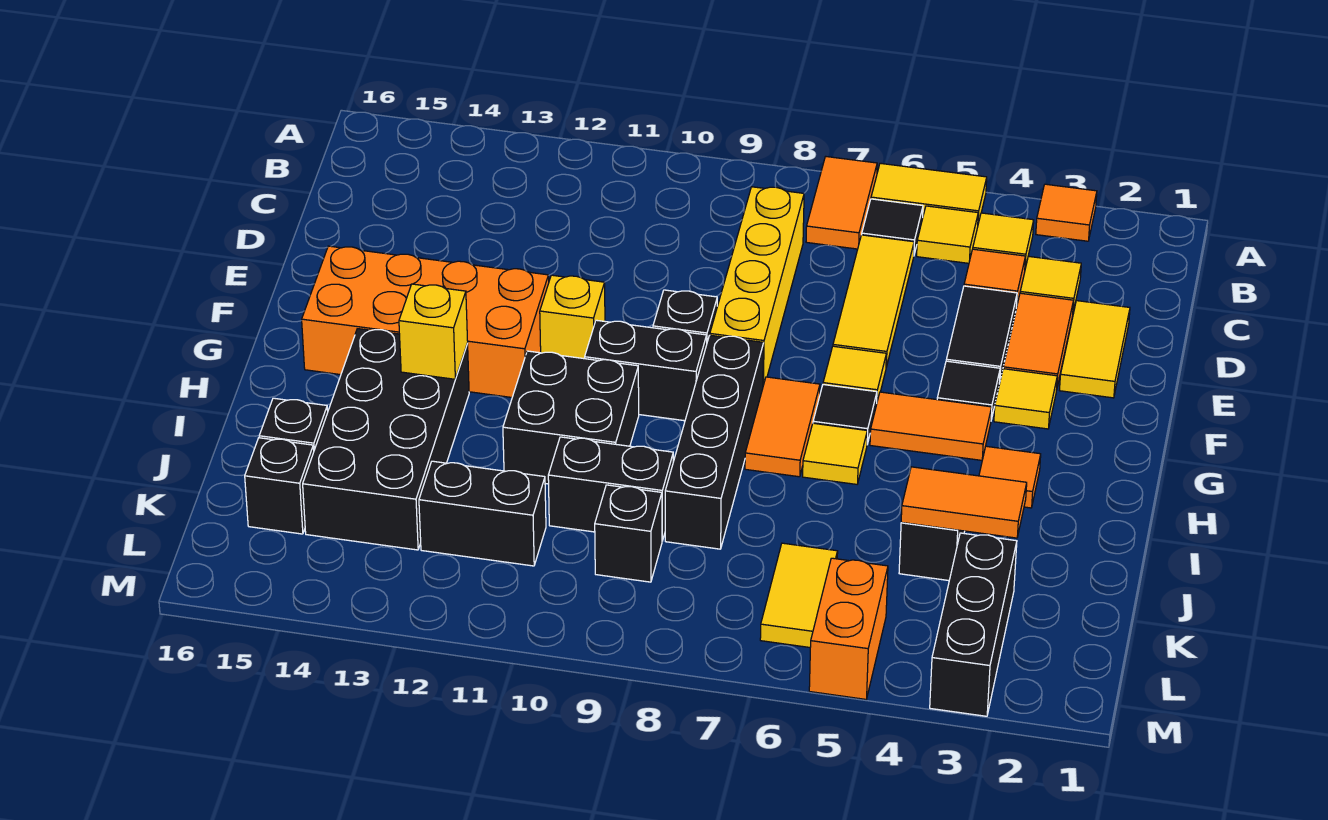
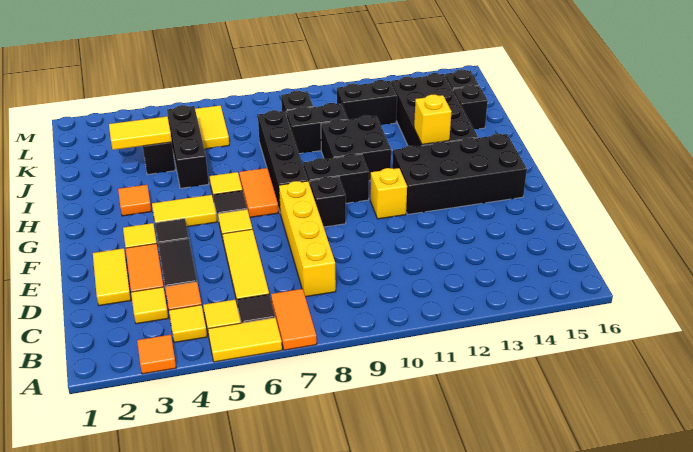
orange 2x4 brick [302,246,549,397] -> black 2x4 brick [392,134,527,214]
orange 1x2 tile [870,392,992,460] -> yellow 1x2 tile [152,195,217,227]
orange 1x2 tile [901,467,1027,538] -> yellow 1x2 tile [109,116,172,150]
black 1x3 brick [930,533,1017,716] -> black 1x3 brick moved to [167,105,209,188]
orange 1x2 brick [809,558,888,699] -> none

